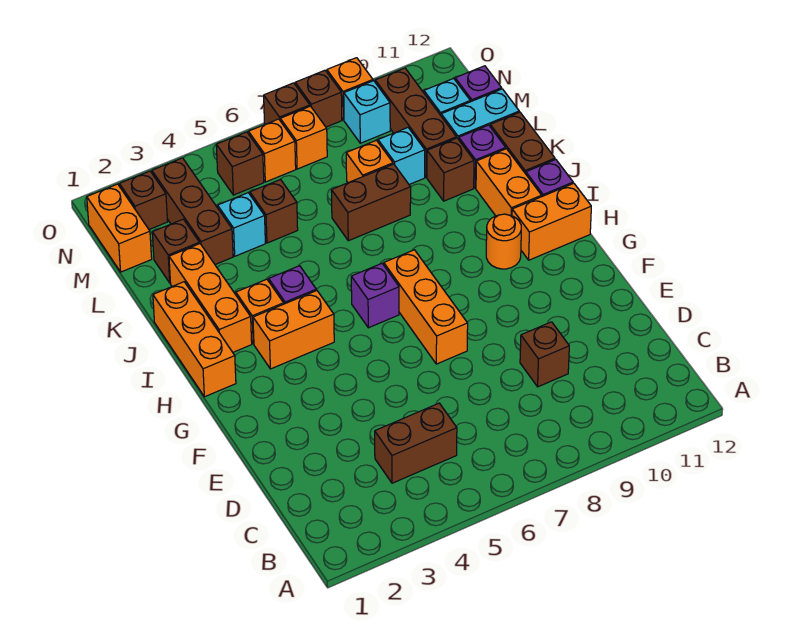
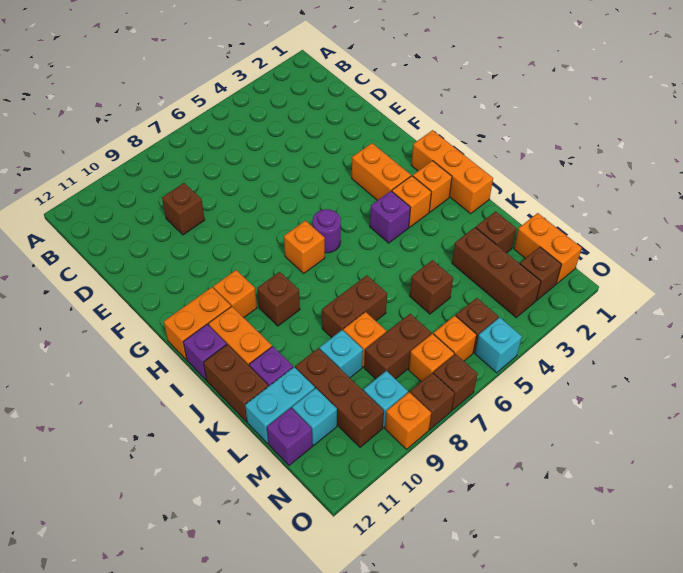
brown 1x2 brick [375,403,457,483] -> brown 1x2 brick moved to [364,314,431,379]
orange 1x3 brick [384,250,468,364] -> orange 1x1 brick [284,221,325,273]
orange 1x2 brick [253,290,334,369] -> orange 1x2 brick turned to [352,143,411,201]
purple 1x1 brick [351,264,399,328] -> purple 1x1 round brick [312,209,341,253]
orange 1x1 round brick [486,214,521,269] -> orange 1x1 brick [213,270,257,318]
orange 1x3 brick [169,244,252,352] -> orange 1x1 brick [413,161,452,212]
brown 1x1 brick [427,138,474,201] -> brown 1x1 brick moved to [257,272,300,326]
cyan 1x1 brick [218,193,265,256] -> cyan 1x1 brick moved to [475,317,522,373]

